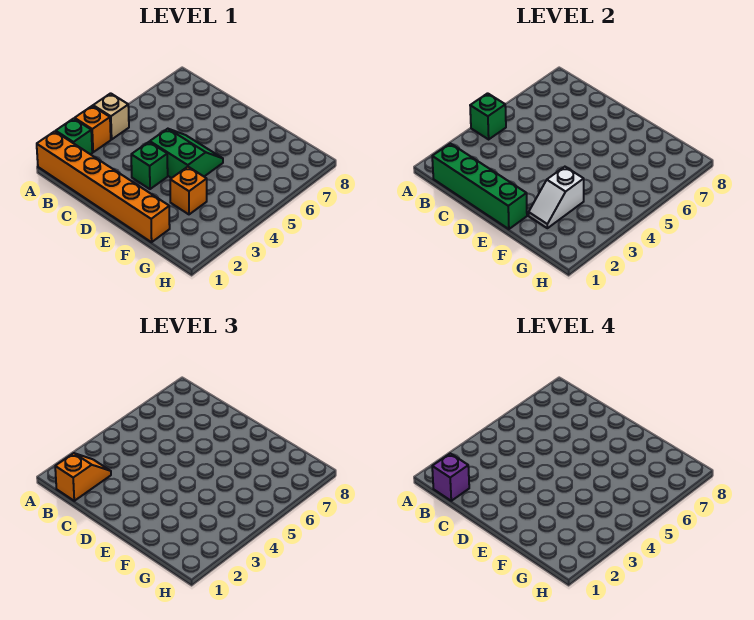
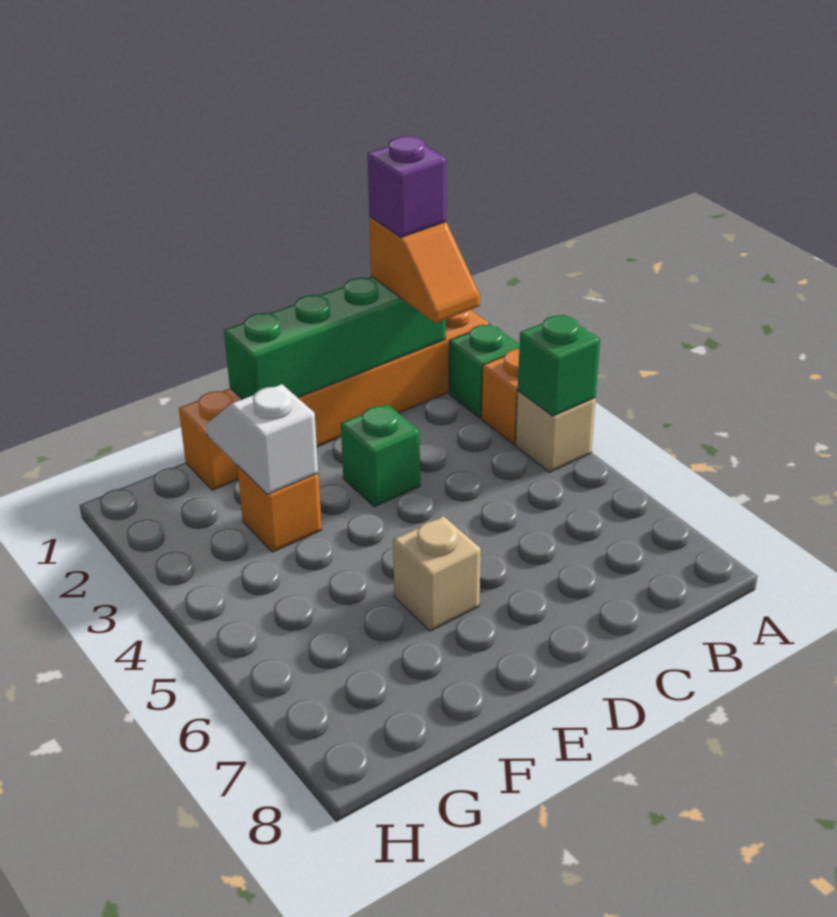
green 2x2 slope [150,129,223,178] -> none
none -> tan 1x1 brick [393,516,481,631]

